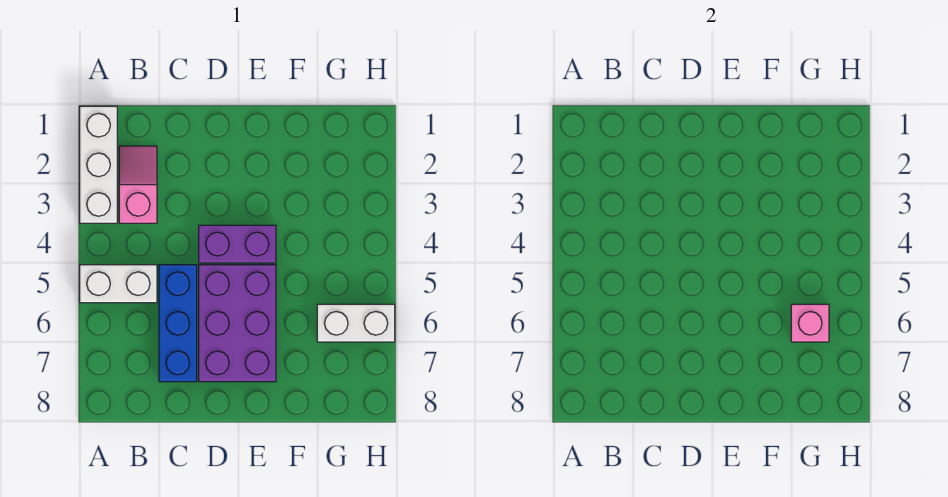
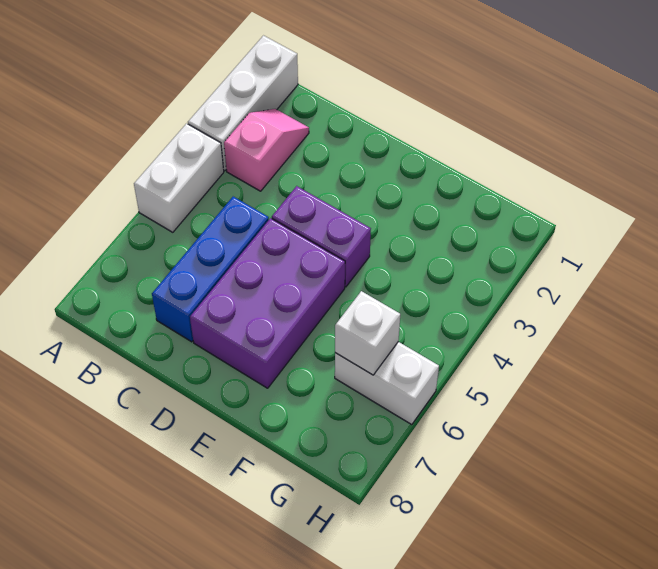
white 1x2 brick [80,265,157,303] -> white 1x2 brick turned to [134,123,224,232]
pink 1x1 brick [791,304,829,342] -> white 1x1 brick [335,291,400,375]

